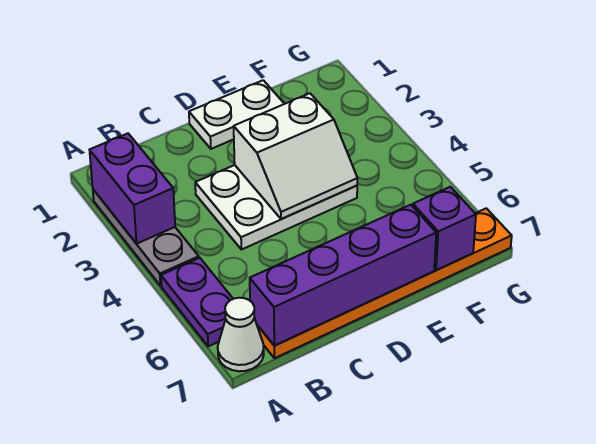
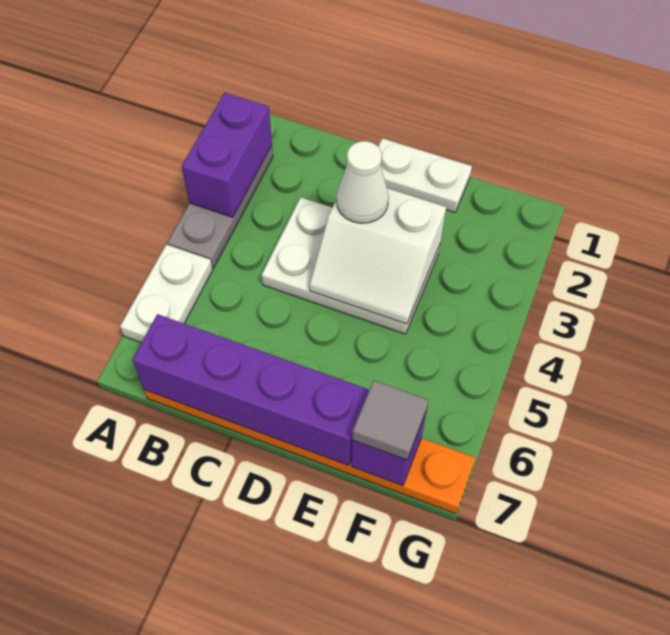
purple 1x2 plate [161,258,233,346] -> white 1x2 plate [120,245,213,343]
white 1x1 cone [218,298,264,371] -> white 1x1 cone moved to [337,141,389,223]
none -> grey 1x1 tile [352,381,428,460]

